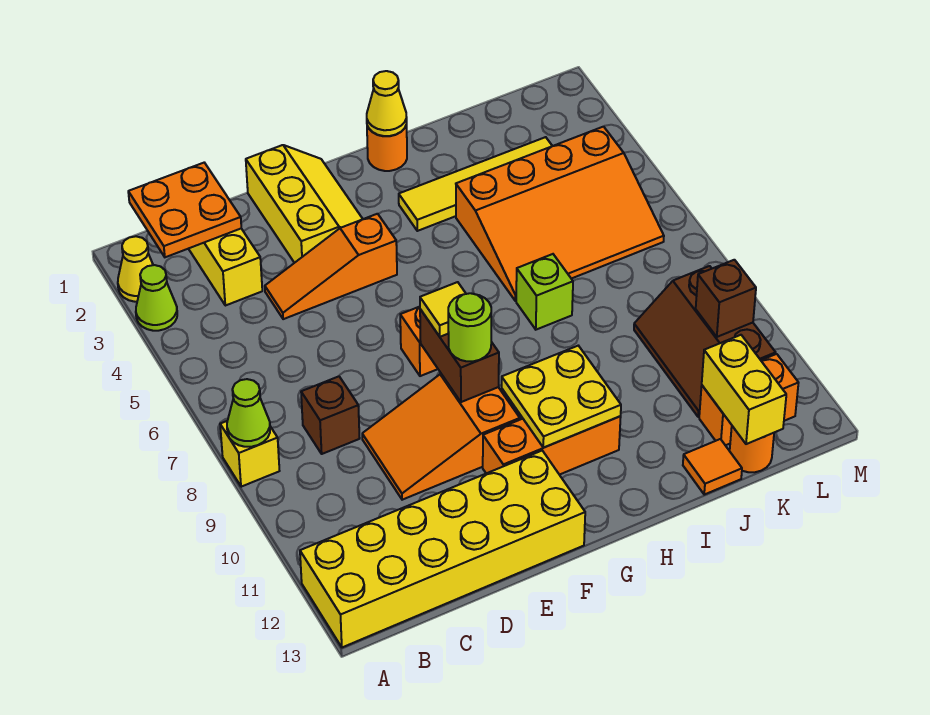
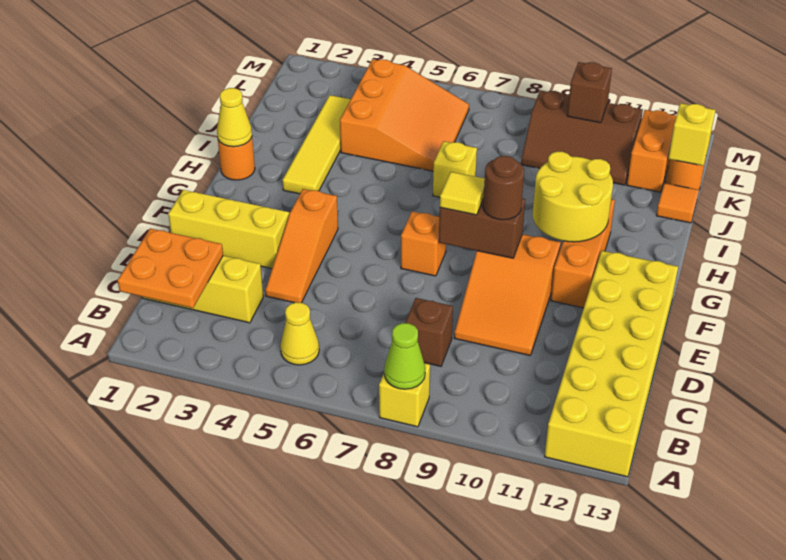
yellow 1x1 cone [118,236,153,302] -> yellow 1x1 cone moved to [280,302,319,365]
lime 1x1 cone [136,265,177,331] -> none
lime 1x1 round brick [448,293,491,361] -> brown 1x1 round brick [483,156,524,220]
yellow 2x2 plate [502,346,621,448] -> yellow 2x2 round brick [533,152,613,242]
orange 3x4 slope [456,127,664,301] -> orange 3x3 slope [340,59,469,171]
lime 1x1 brick [516,254,573,330] -> yellow 1x1 brick [433,141,477,197]
yellow 1x2 brick [702,335,786,444] -> yellow 1x1 brick [668,103,715,166]

